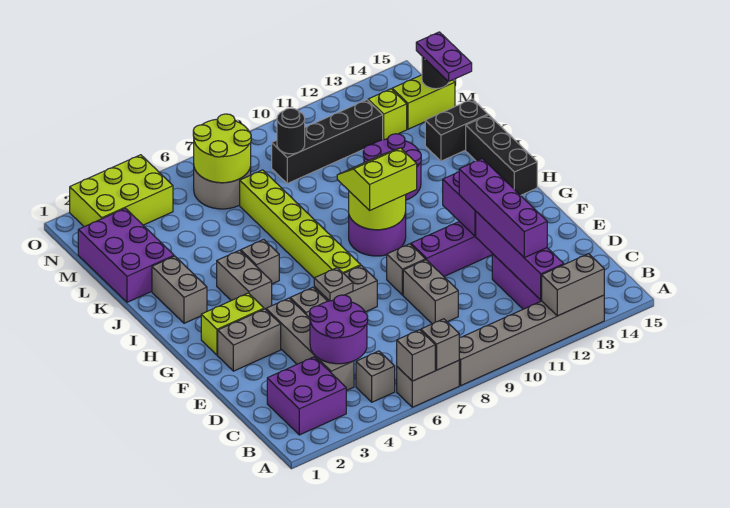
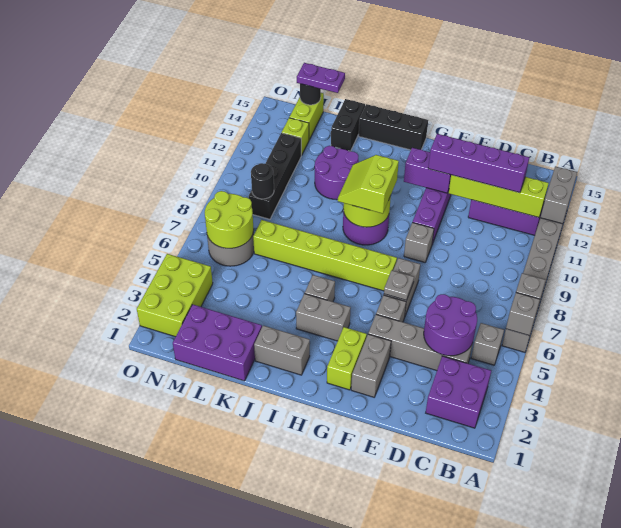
purple 1x4 brick [476,212,564,300] -> lime 1x4 brick [449,175,549,217]
grey 1x2 brick [403,260,458,324] -> none

